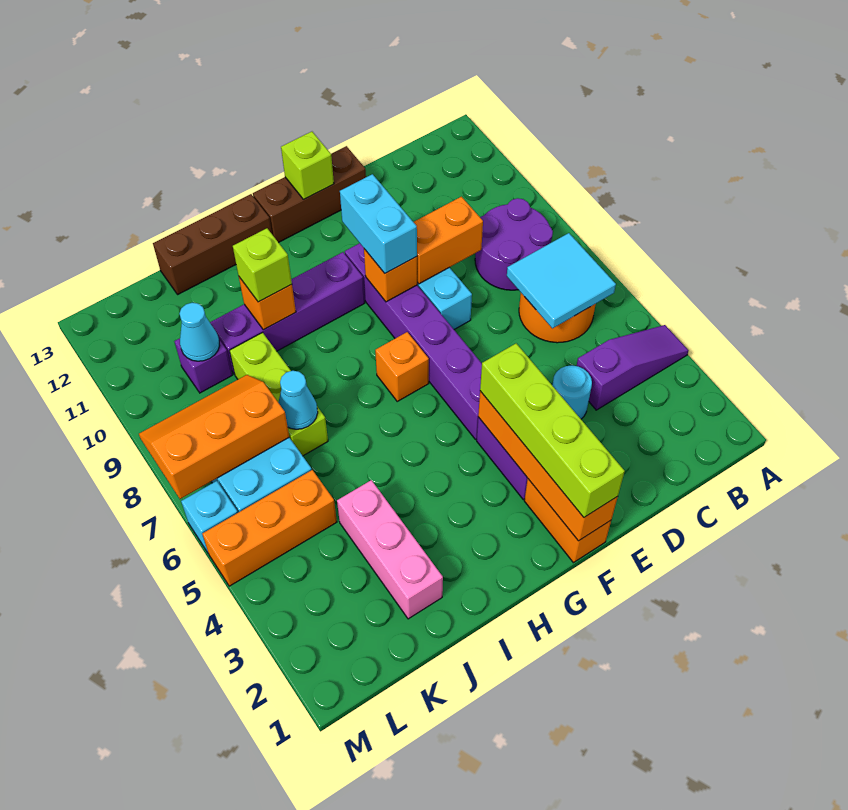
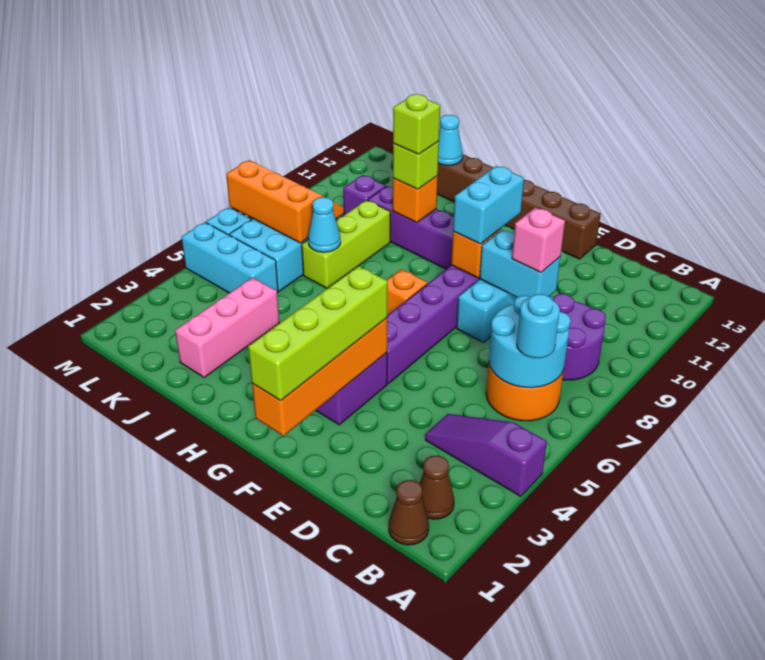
purple 1x3 slope [577,325,688,410] -> purple 1x3 slope turned to [425,414,547,496]
none -> brown 1x1 cone [389,480,429,545]
none -> brown 1x1 cone [419,455,454,519]
cyan 2x2 tile [507,233,616,328] -> cyan 2x2 round brick [489,296,571,388]
cyan 1x1 round brick [552,365,592,419] -> cyan 1x1 round brick moved to [517,294,560,358]
orange 1x2 brick [414,197,483,284] -> cyan 1x2 brick [480,230,561,297]
none -> pink 1x1 brick [512,207,565,273]
orange 1x2 brick [524,479,611,563] -> none
lime 1x1 brick [281,132,334,199] -> lime 1x1 brick moved to [393,94,440,154]
orange 1x3 brick [202,470,337,586] -> cyan 1x3 brick [182,222,278,293]
cyan 1x1 cone [179,303,220,361] -> cyan 1x1 cone moved to [438,115,463,165]

